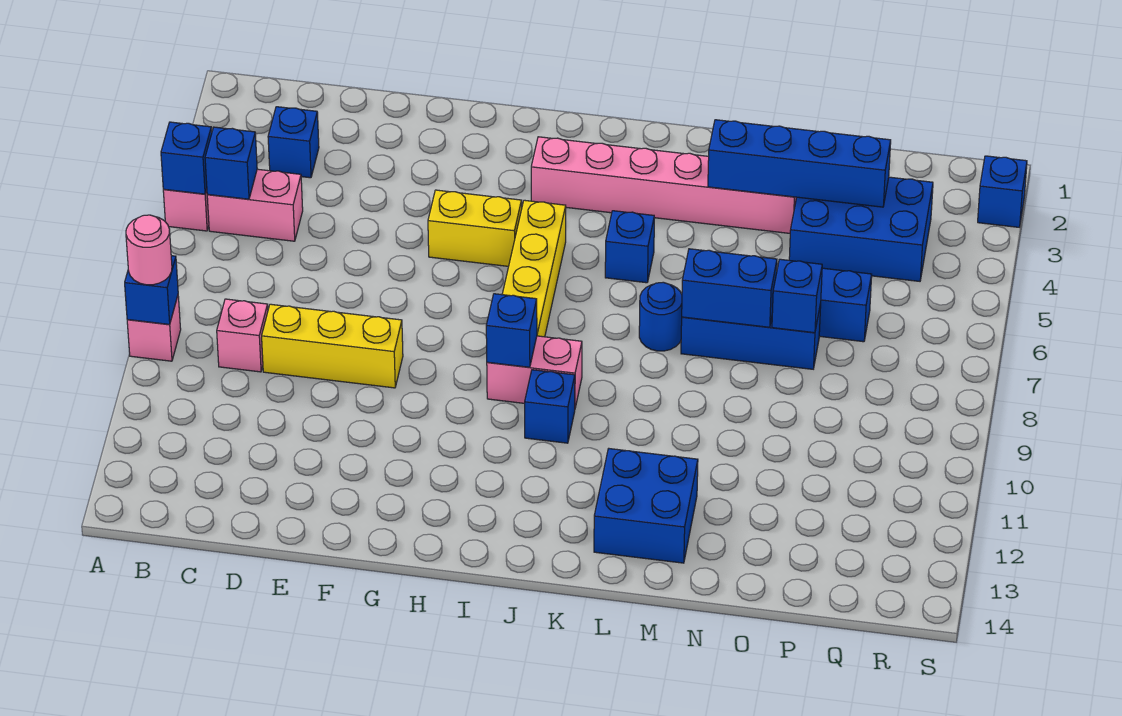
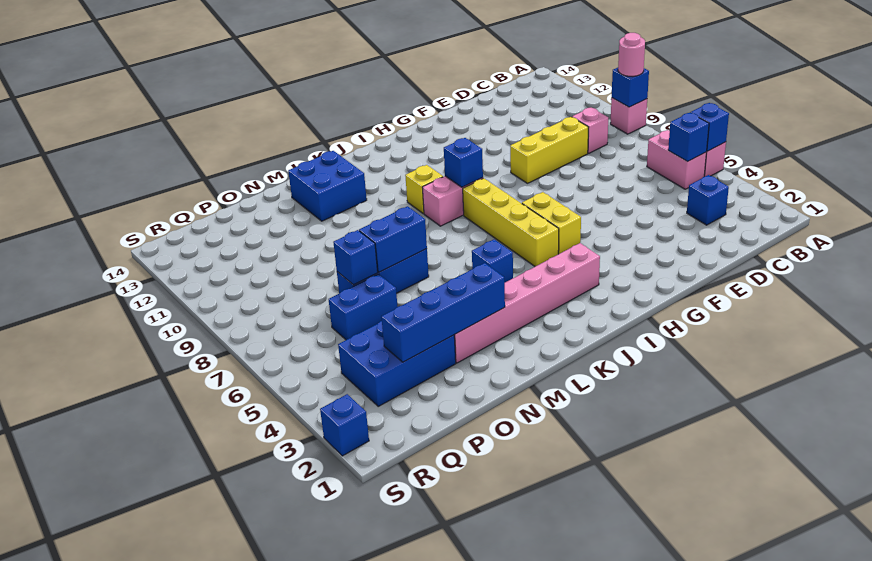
pink 1x2 brick [207,169,303,241] -> pink 1x2 brick turned to [647,130,706,189]
yellow 1x2 brick [428,190,522,266] -> yellow 1x2 brick turned to [522,192,581,254]
blue 1x1 brick [525,370,575,443] -> yellow 1x1 brick [405,165,443,214]
blue 1x1 round brick [639,282,682,351] -> none

